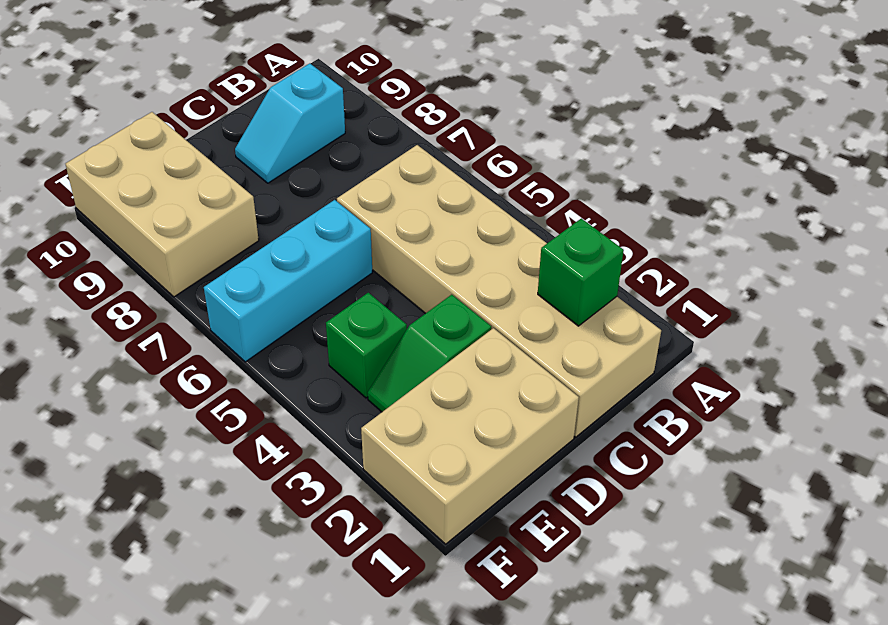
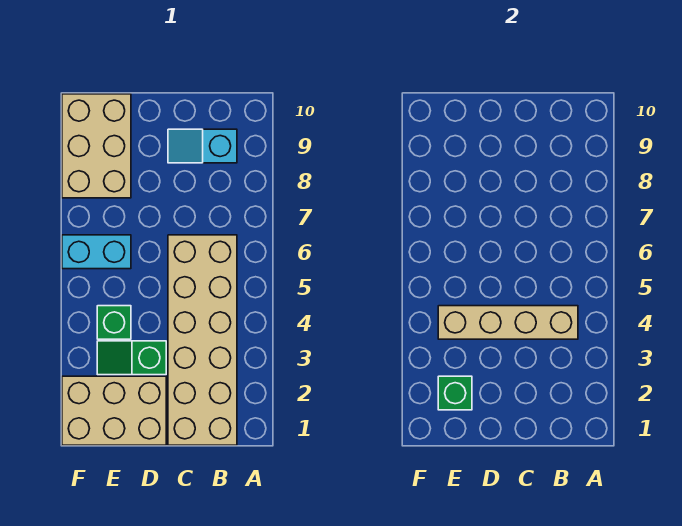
green 1x1 brick [538,218,624,326] -> green 1x1 brick moved to [438,376,472,410]
none -> tan 1x4 brick [438,306,578,339]
cyan 1x3 brick [204,200,372,362] -> cyan 1x2 brick [62,235,131,269]

